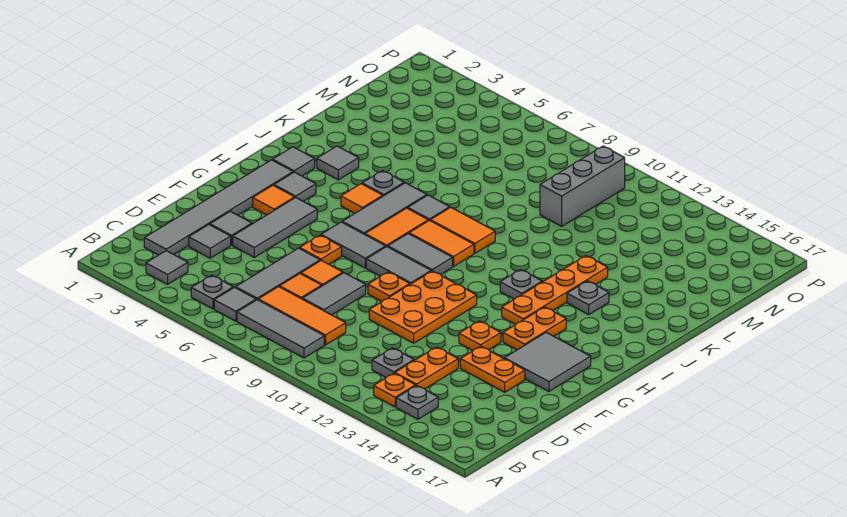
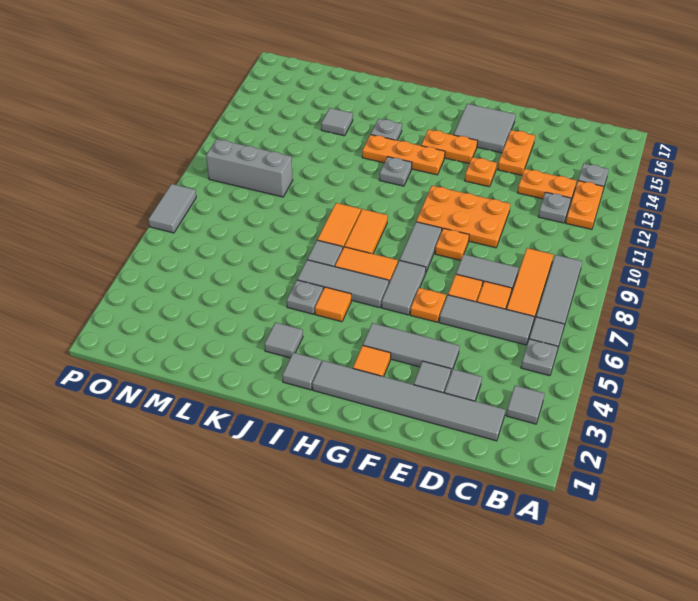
orange 1x1 plate [374,373,416,407] -> orange 1x2 plate [566,181,604,229]
grey 1x1 tile [274,172,316,201] -> grey 1x1 tile moved to [321,108,353,136]
grey 1x2 tile [388,234,453,275] -> grey 1x2 tile moved to [148,184,196,233]
orange 1x4 plate [502,256,608,325] -> orange 1x3 plate [362,135,445,175]

